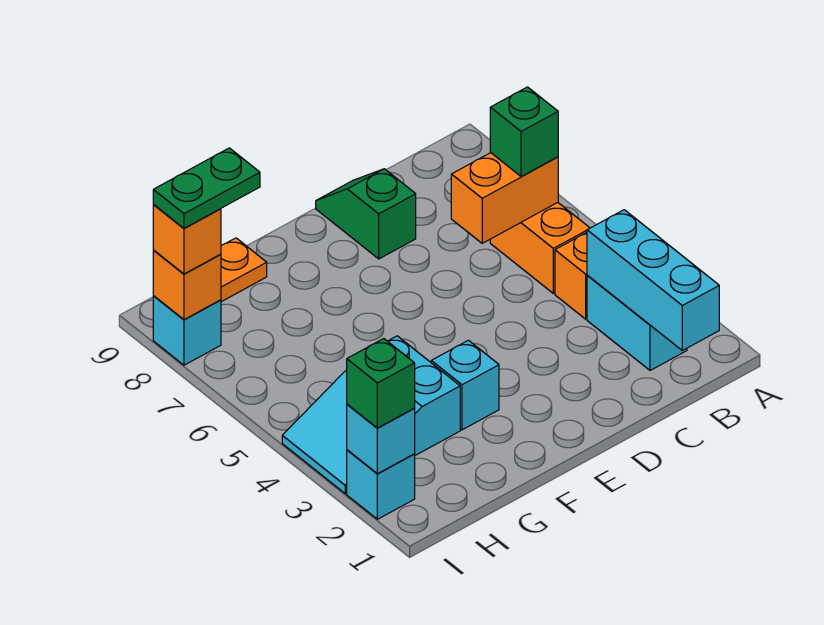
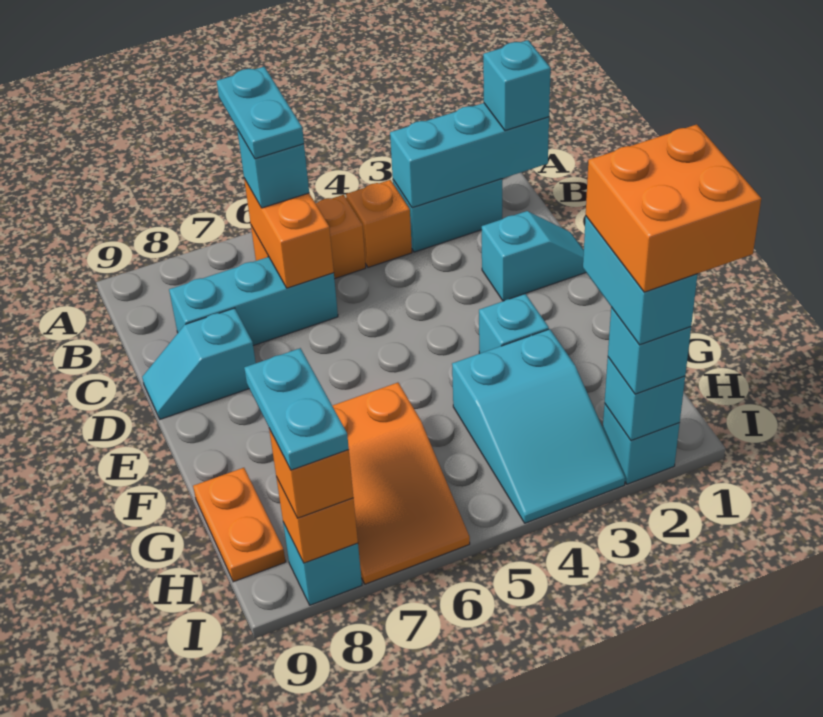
none -> cyan 1x2 plate [217,67,304,159]
none -> cyan 1x1 brick [483,40,551,131]
green 1x1 brick [490,87,558,177] -> cyan 1x1 brick [237,129,309,208]
none -> cyan 1x3 brick [169,257,338,346]
none -> cyan 1x2 slope [482,211,586,301]
green 1x2 slope [316,169,416,259] -> cyan 1x2 slope [142,308,256,419]
none -> orange 2x3 slope [332,383,470,584]
none -> orange 2x2 brick [586,124,761,292]
none -> cyan 1x2 brick [583,217,698,345]
green 1x2 plate [153,148,260,228] -> cyan 1x2 plate [244,348,349,470]
green 1x1 brick [347,339,415,428] -> cyan 1x1 brick [608,307,691,394]

